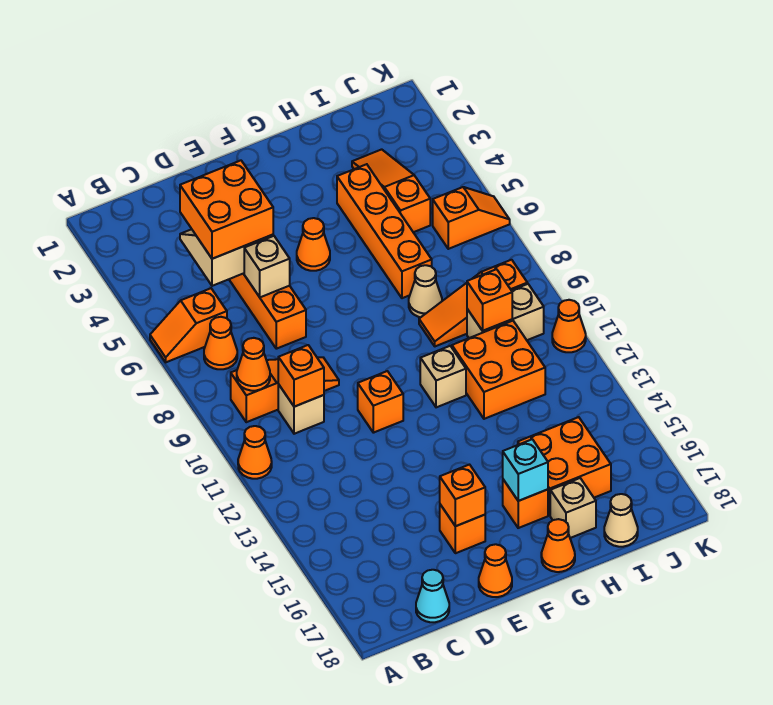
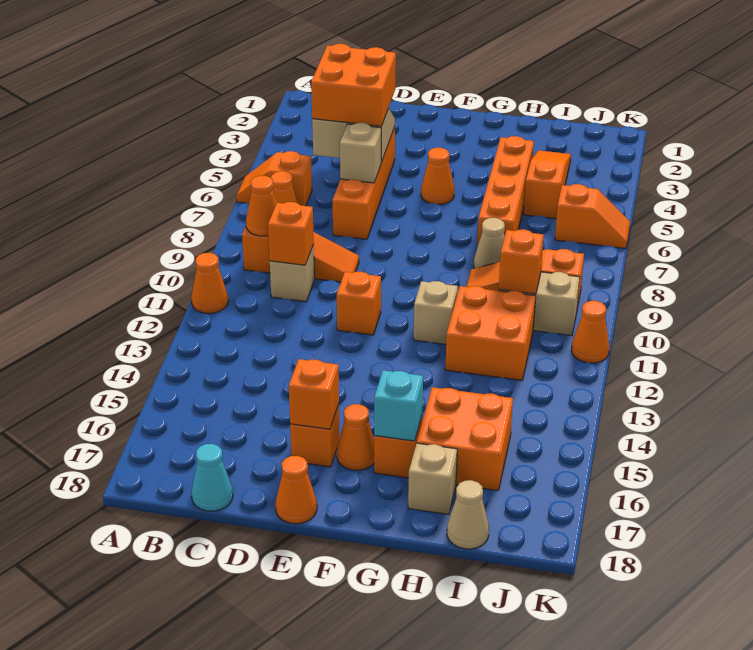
orange 1x1 cone [541,519,575,572] -> orange 1x1 cone moved to [337,404,374,470]

